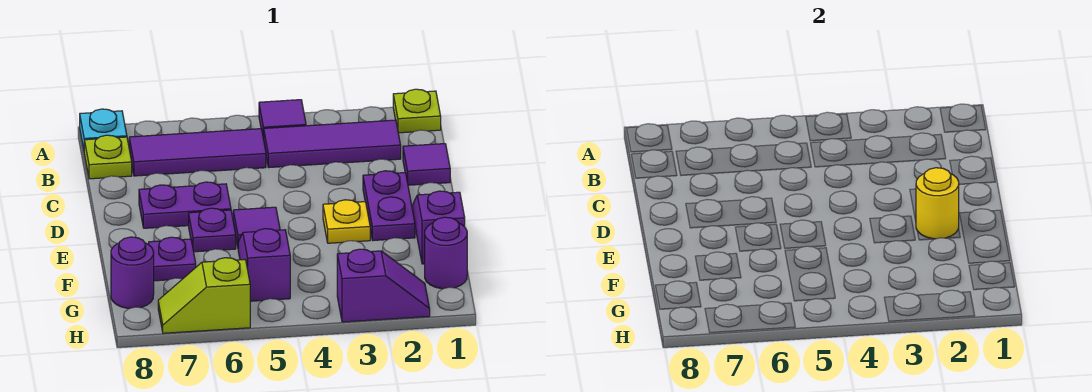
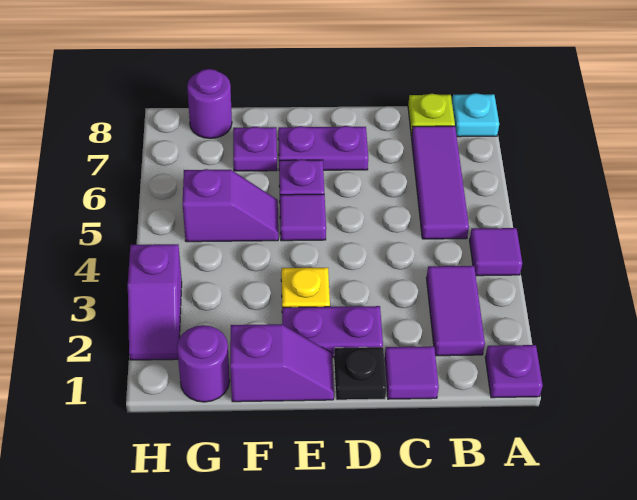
lime 1x1 plate [393,89,441,133] -> purple 1x1 plate [485,345,543,398]
purple 1x3 tile [264,120,401,167] -> purple 1x2 tile [427,266,485,356]
none -> black 1x1 plate [334,347,387,400]
purple 1x2 plate [139,182,231,228] -> purple 1x2 plate turned to [278,126,368,170]
yellow 1x1 round brick [916,168,959,239] -> none
lime 1x2 slope [158,258,250,333] -> none

